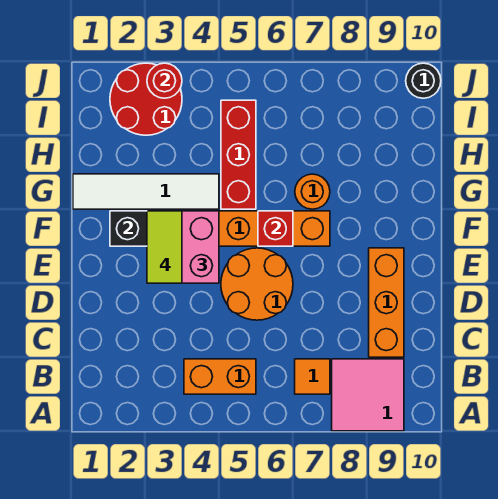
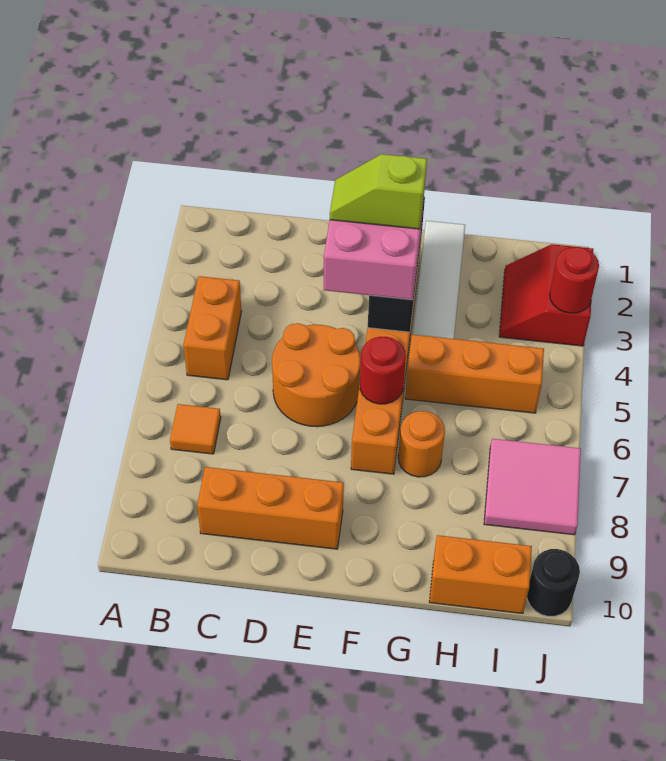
pink 2x2 tile [332,359,404,431] -> pink 2x2 tile moved to [484,439,581,535]
lime 1x2 tile [147,211,182,283] -> lime 1x2 slope [330,154,427,229]
red 1x1 brick [258,211,293,246] -> red 1x1 round brick [360,337,406,404]
red 1x3 brick [221,100,256,209] -> orange 1x3 brick [405,334,544,413]
none -> orange 1x2 brick [429,535,532,614]
red 2x2 round brick [110,63,182,135] -> red 2x2 slope [499,244,593,346]

